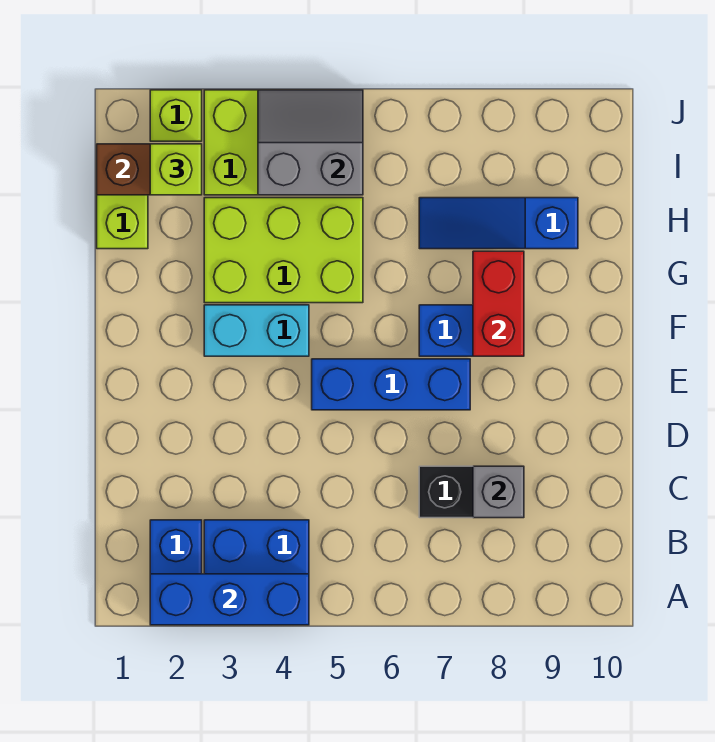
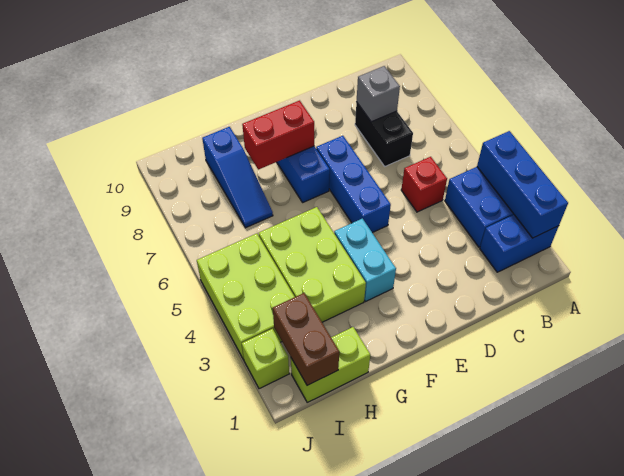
none -> red 1x1 brick [401,157,447,212]
lime 1x1 brick [150,144,202,195] -> none
grey 2x2 slope [258,90,363,195] -> none

